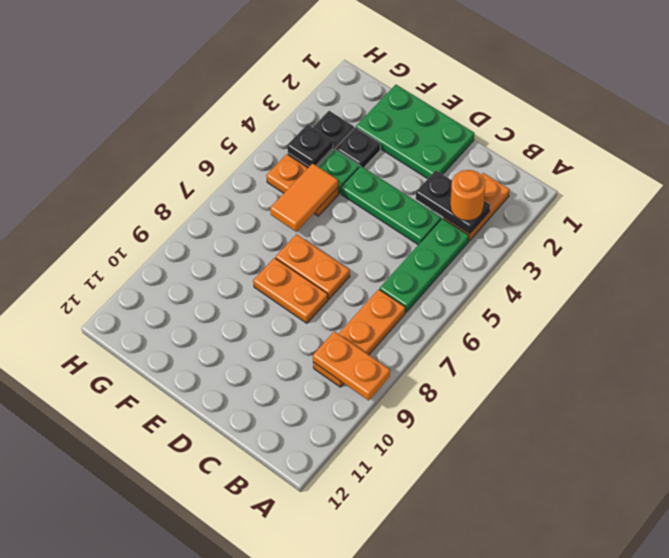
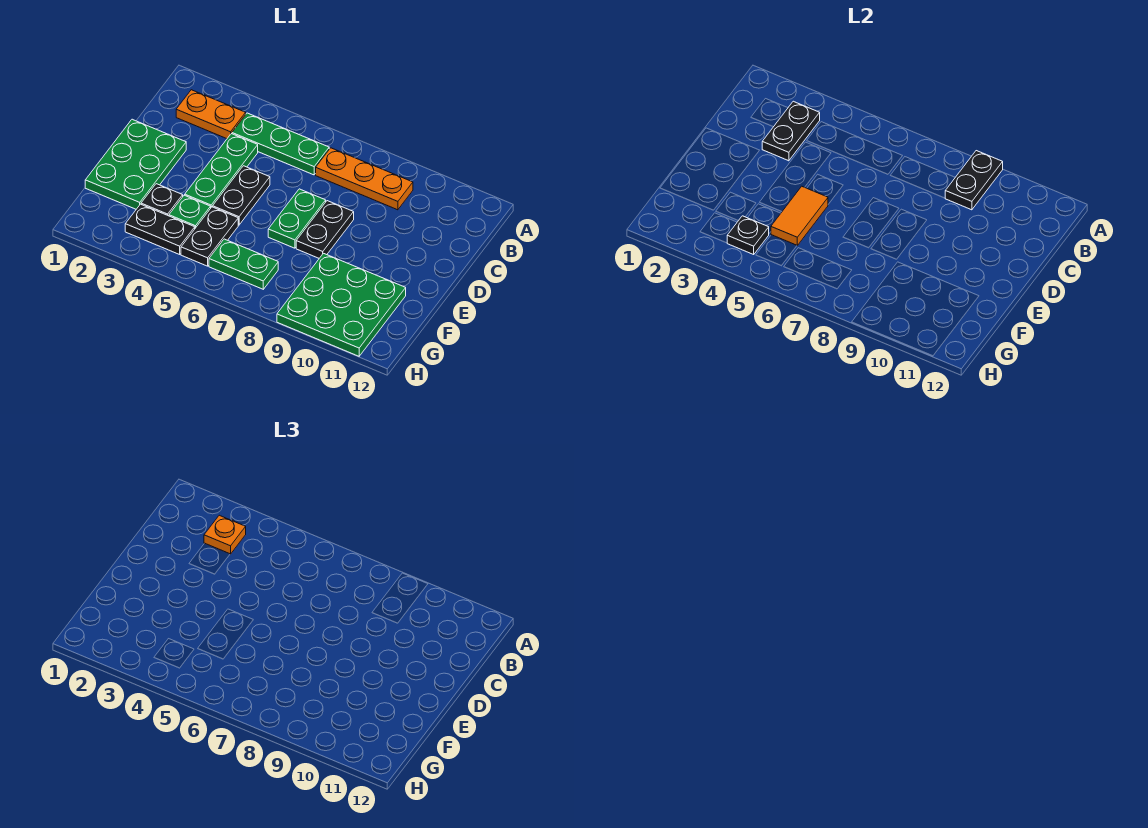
orange 1x2 plate [313,331,390,400] -> black 1x2 plate [945,151,1003,210]
orange 1x1 round brick [450,170,485,221] -> orange 1x1 plate [204,515,246,554]
none -> black 1x2 plate [213,166,270,225]
orange 1x2 plate [276,234,350,299] -> green 1x2 plate [268,189,326,248]
orange 1x2 plate [253,258,328,323] -> black 1x2 plate [296,201,354,258]
orange 1x2 plate [266,154,339,216] -> black 1x2 plate [181,207,238,266]
orange 1x2 tile [270,163,338,232] -> orange 1x2 tile turned to [771,186,828,245]
none -> green 3x3 plate [277,253,406,356]
none -> green 1x2 plate [209,239,278,289]

